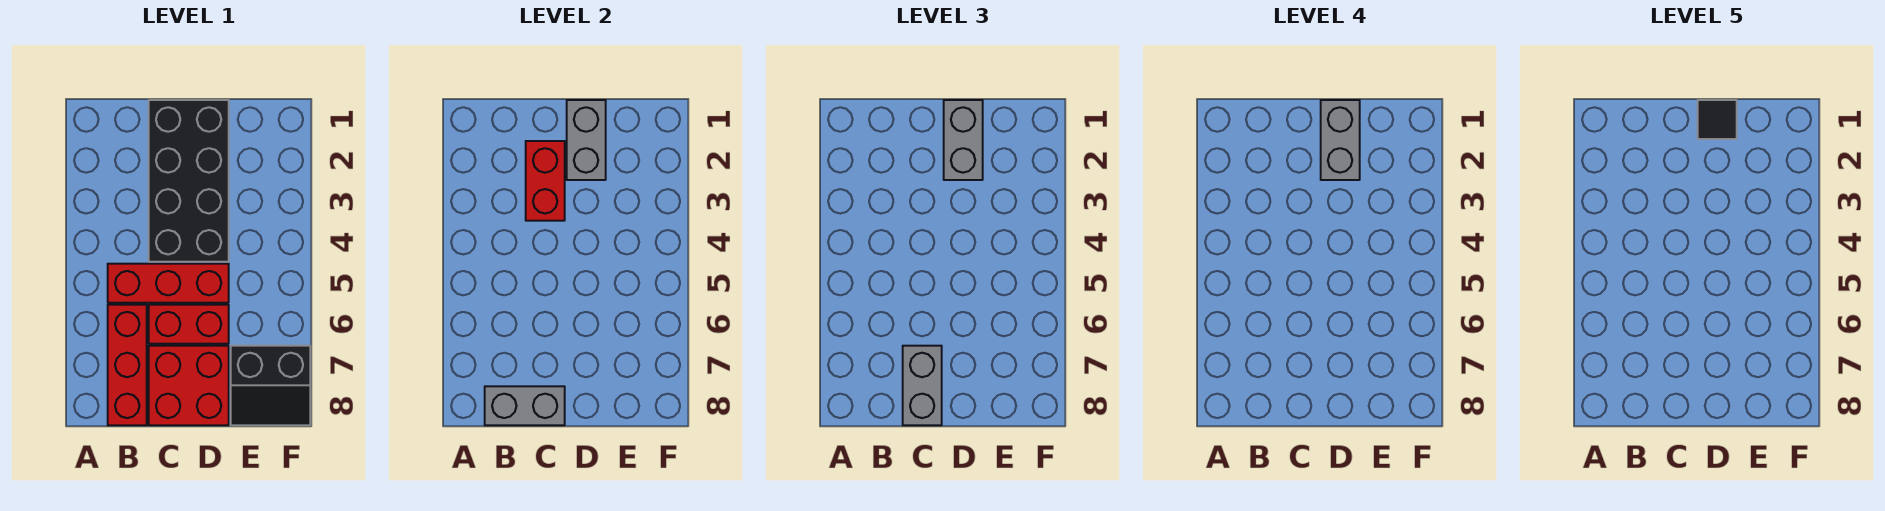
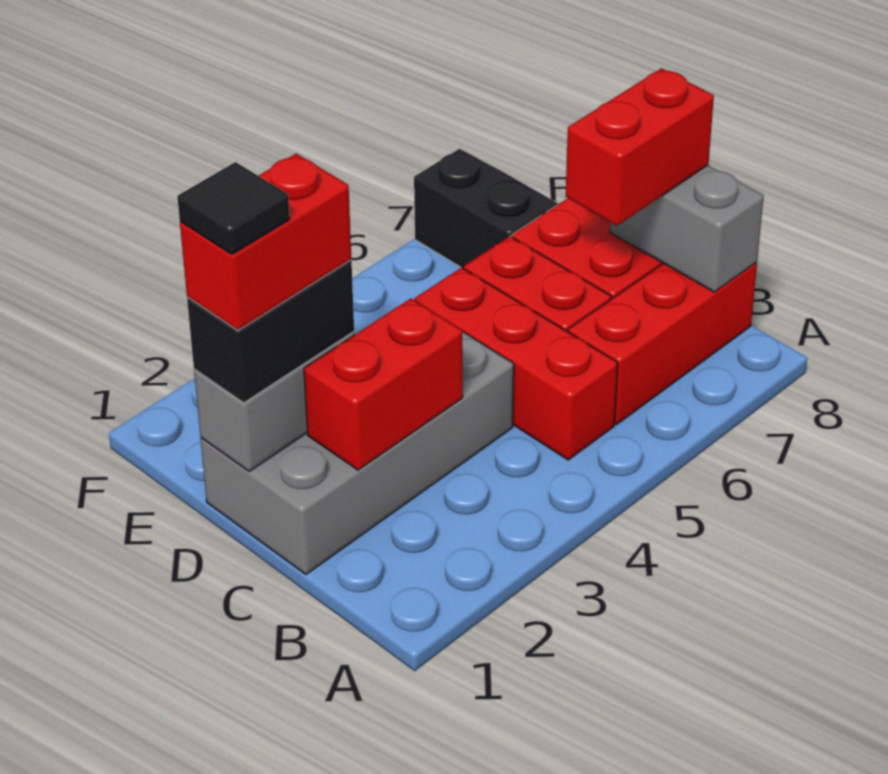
black 2x4 brick [149,100,229,262] -> grey 2x4 brick [201,331,514,574]
grey 1x2 brick [903,346,942,425] -> red 1x2 brick [566,68,714,226]
grey 1x2 brick [944,100,983,180] -> black 1x2 brick [187,260,354,403]
grey 1x2 brick [1321,100,1360,180] -> red 1x2 brick [180,153,351,331]

